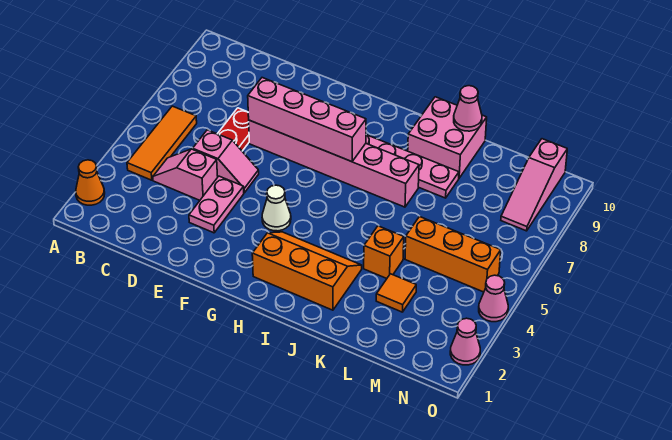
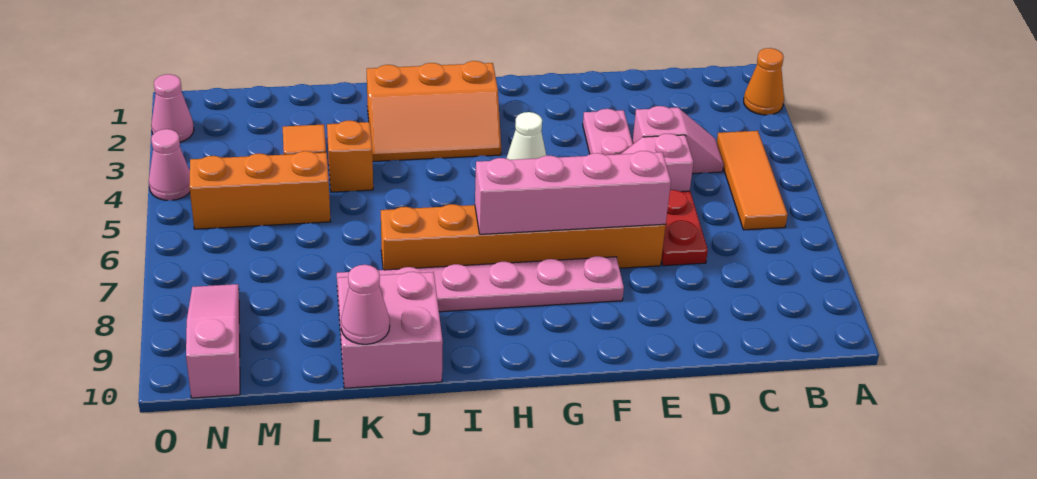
pink 1x6 brick [249,120,419,207] -> orange 1x6 brick [381,204,666,270]

